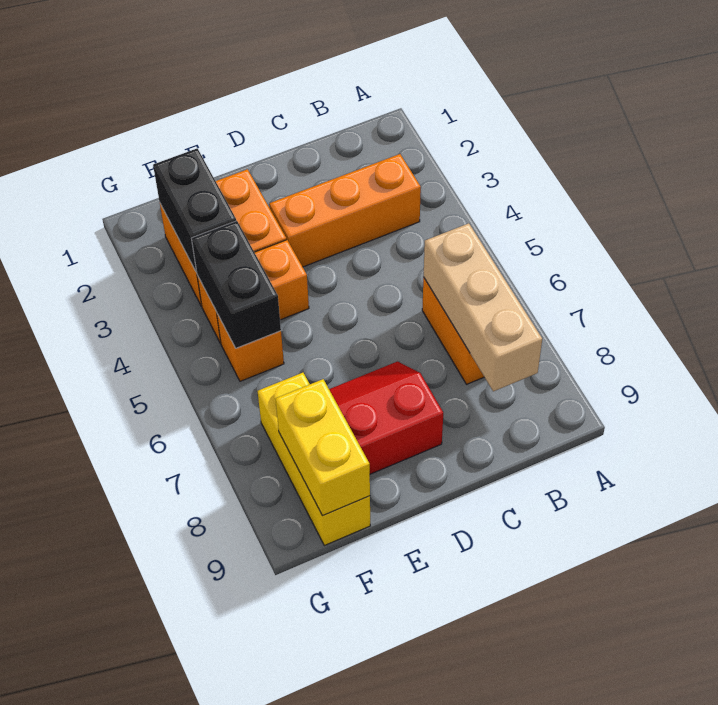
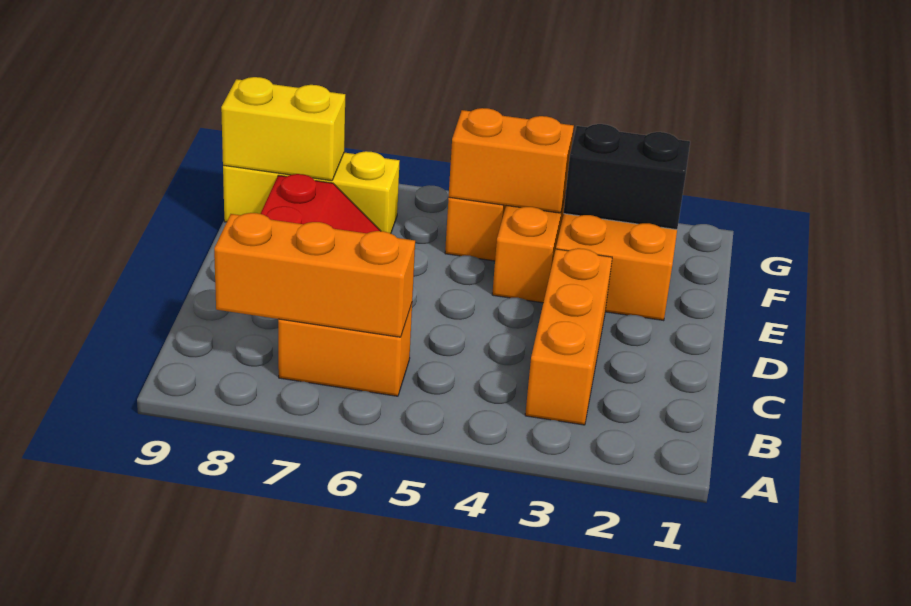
tan 1x3 brick [424,223,542,391] -> orange 1x3 brick [214,213,415,337]
black 1x2 brick [192,221,281,348] -> orange 1x2 brick [449,108,574,213]

